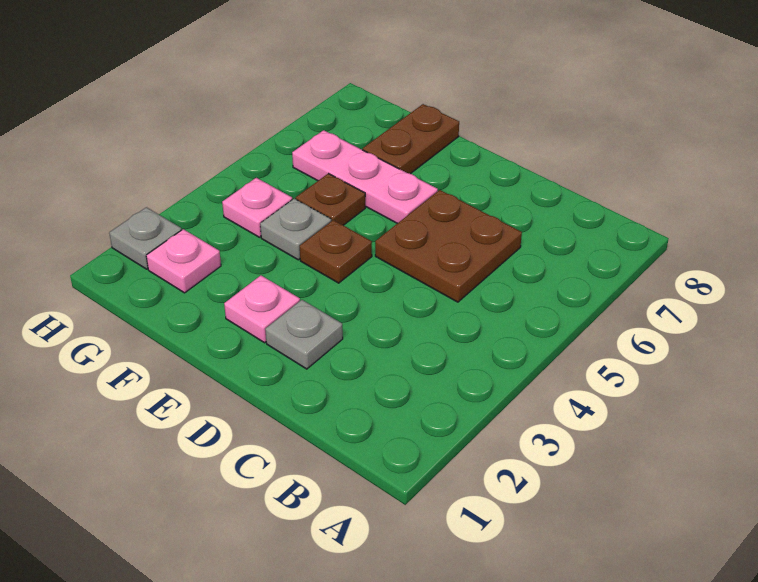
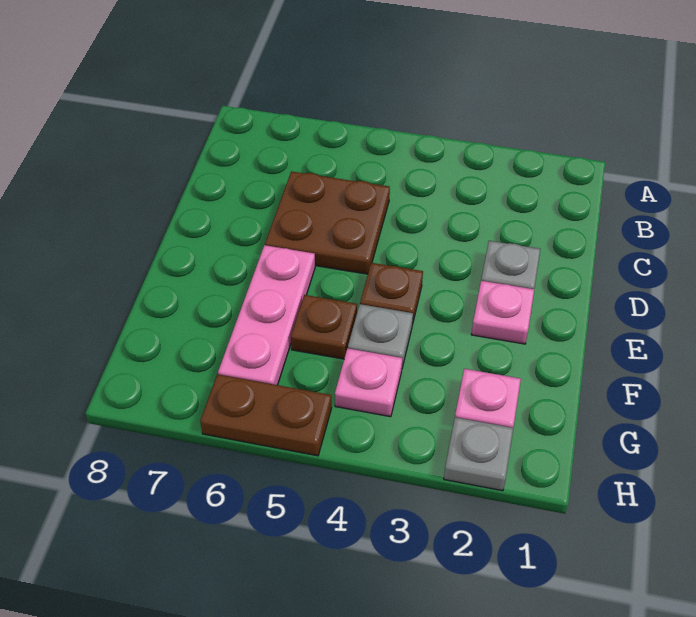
brown 1x2 plate [363,104,459,174] -> brown 1x2 plate moved to [200,374,332,456]

